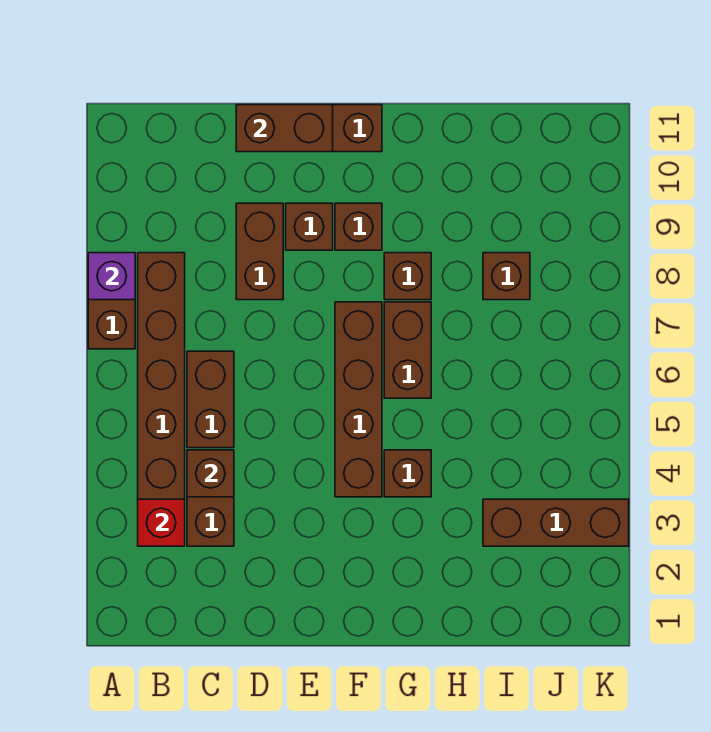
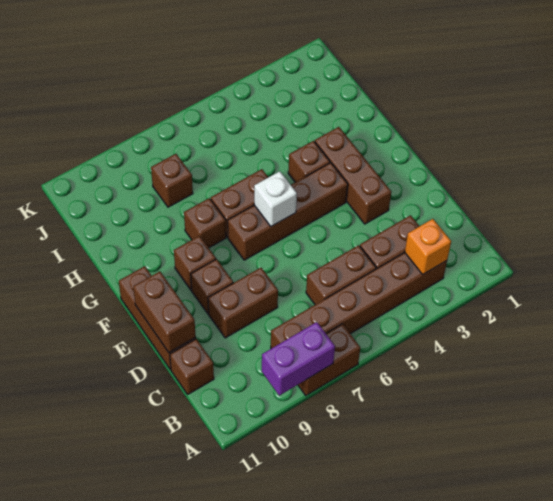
purple 1x1 brick [88,253,135,300] -> purple 1x2 brick [262,322,335,396]
red 1x1 brick [138,499,185,546] -> orange 1x1 brick [405,219,451,275]
brown 1x1 brick [187,450,234,497] -> brown 1x1 brick moved to [170,339,214,394]
none -> white 1x1 brick [254,171,297,226]
brown 1x3 brick [483,499,629,546] -> brown 1x3 brick moved to [315,127,391,224]

